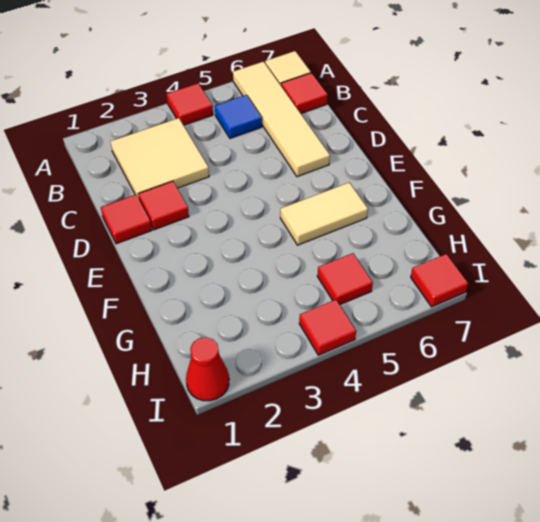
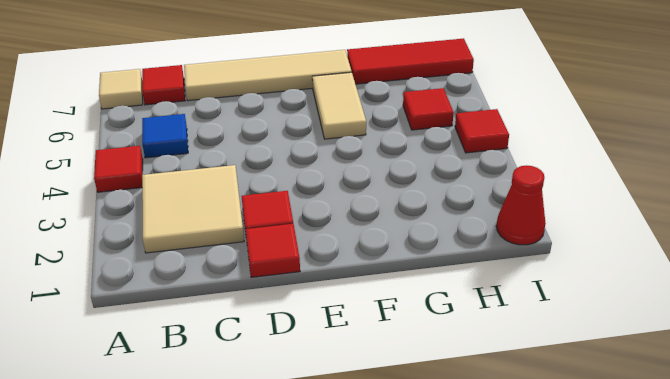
tan 1x4 tile [233,62,330,177] -> tan 1x4 tile moved to [184,50,352,101]
red 1x1 tile [411,254,468,307] -> red 1x3 tile [347,38,474,84]

